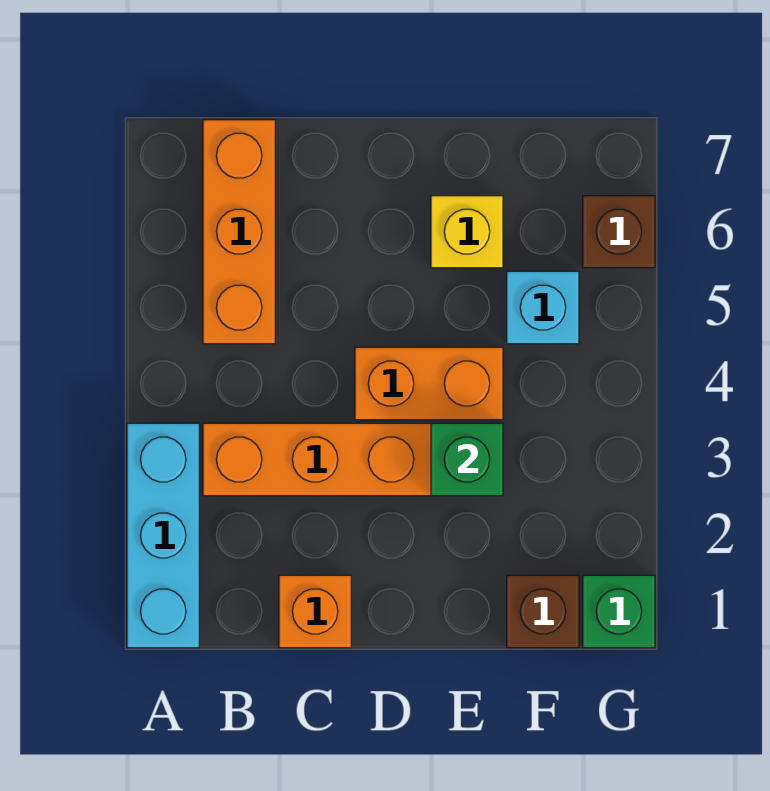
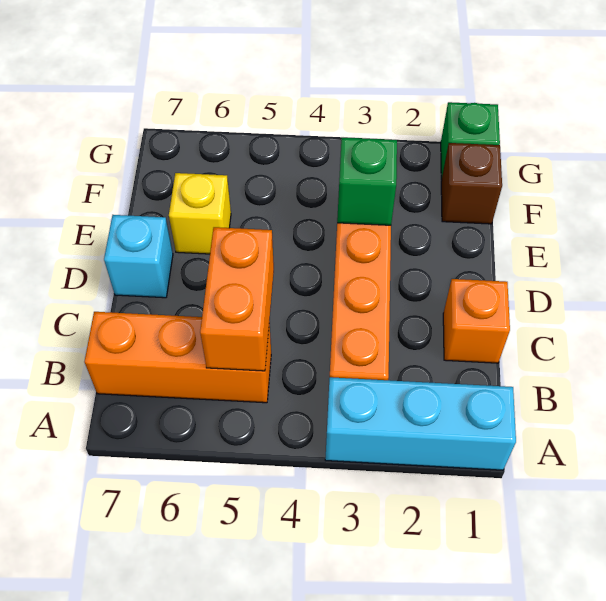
orange 1x2 brick [355,347,503,420] -> orange 1x2 brick moved to [200,227,274,371]
cyan 1x1 brick [507,271,579,344] -> cyan 1x1 brick moved to [104,215,173,298]
brown 1x1 brick [583,196,655,268] -> none

